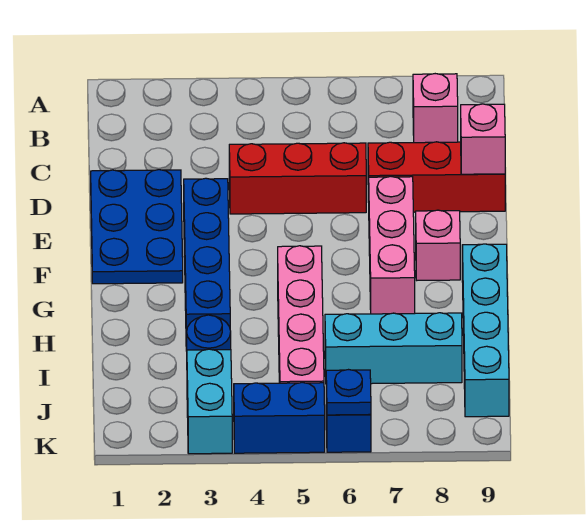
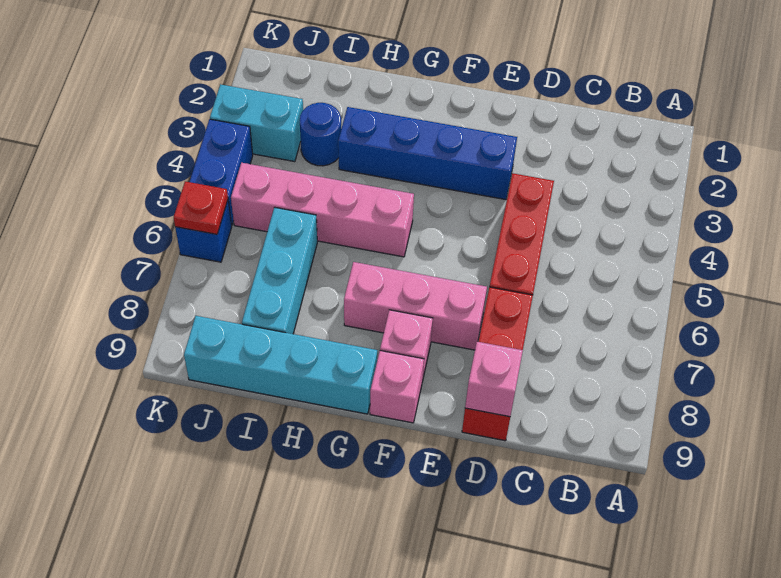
pink 1x1 brick [413,74,458,143] -> pink 1x1 brick moved to [370,351,424,423]
blue 2x3 plate [91,170,183,284] -> none
blue 1x1 plate [326,370,371,415] -> red 1x1 plate [174,182,228,234]

